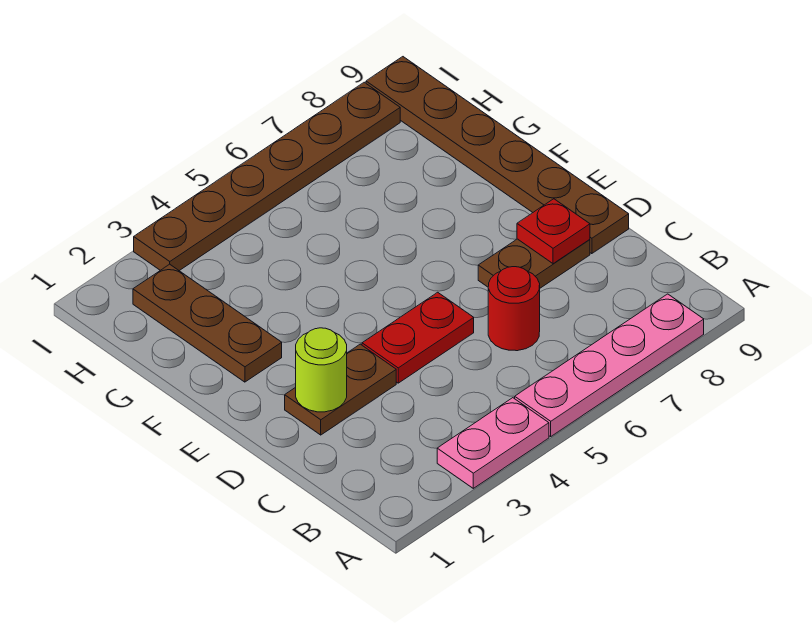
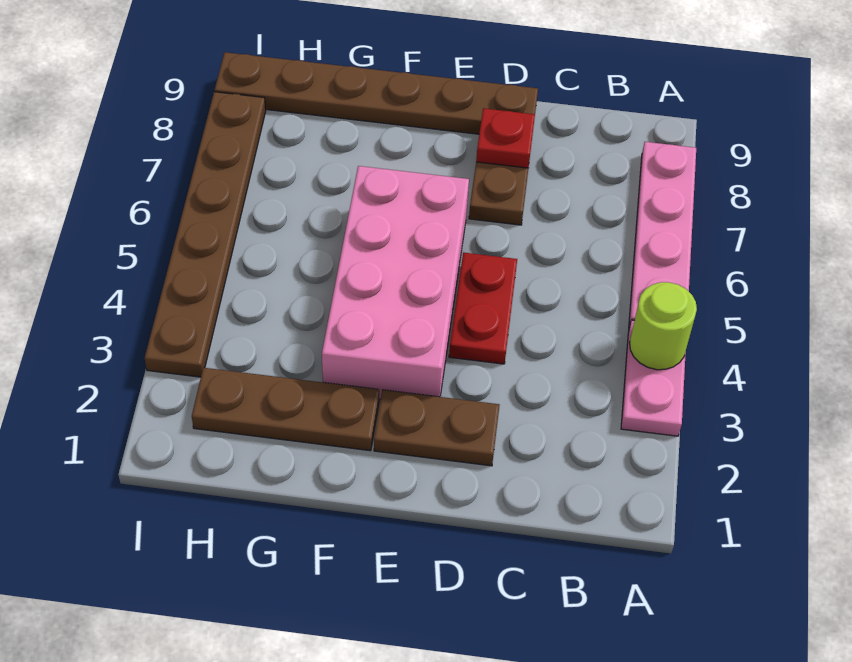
red 1x1 round brick [488,267,540,351] -> none
brown 1x2 plate [285,344,396,435] -> brown 1x2 plate turned to [374,390,500,466]
lime 1x1 round brick [296,328,347,412] -> lime 1x1 round brick moved to [630,282,697,370]
none -> pink 2x4 brick [322,166,469,399]

